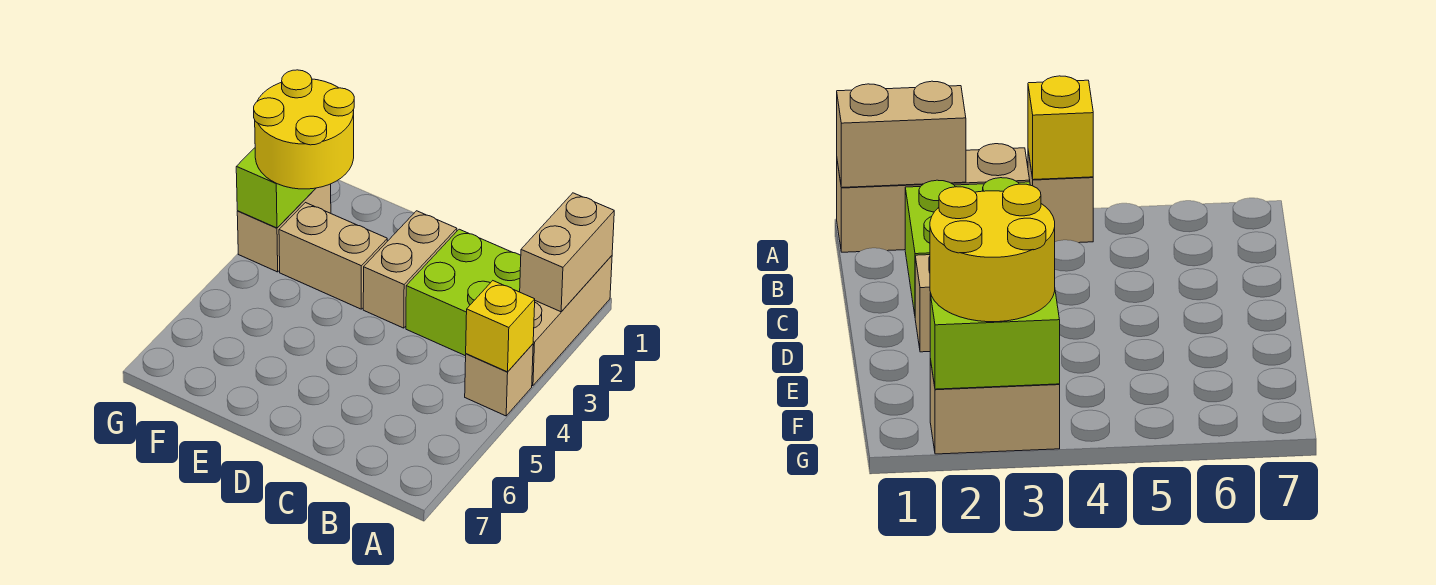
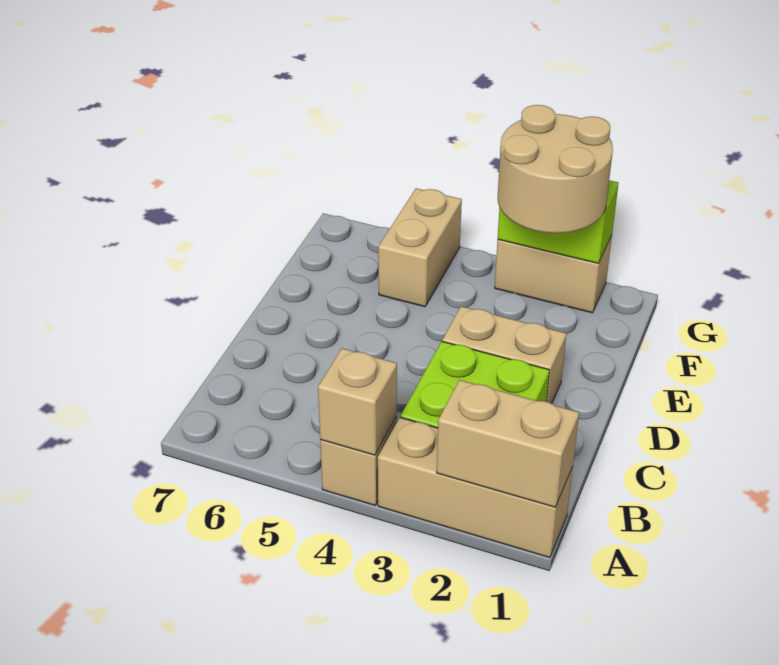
yellow 1x1 brick [466,281,535,372] -> tan 1x1 brick [318,348,397,455]
tan 1x2 brick [279,203,387,309] -> tan 1x2 brick moved to [378,188,462,307]
yellow 2x2 round brick [254,70,354,189] -> tan 2x2 round brick [497,105,613,233]

